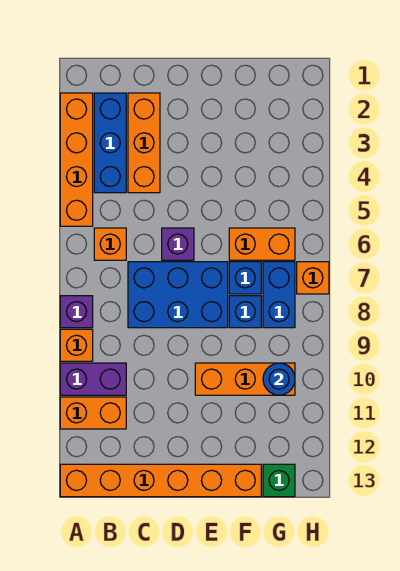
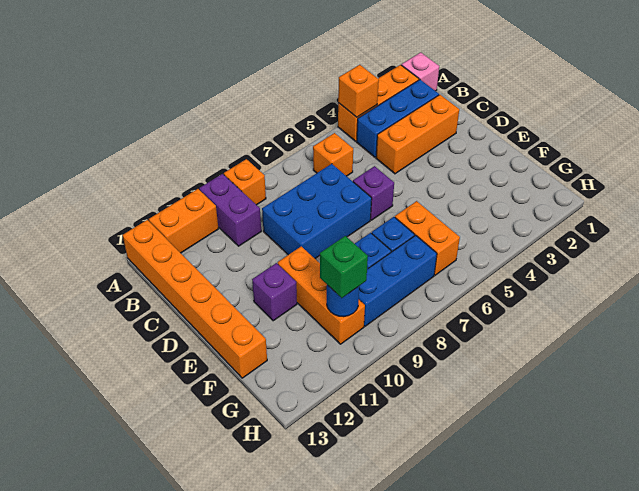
none -> pink 1x1 brick [402,52,439,91]
orange 1x4 brick [60,93,93,226] -> orange 1x3 brick [338,65,419,141]
purple 1x1 brick [60,296,93,328] -> purple 1x1 brick moved to [252,263,297,321]
orange 1x2 brick [60,397,126,429] -> orange 1x2 brick turned to [149,189,218,253]
blue 2x3 brick [128,262,228,328] -> blue 2x3 brick turned to [262,164,372,258]
blue 1x2 brick [263,262,295,328] -> blue 1x3 brick [359,235,437,326]
green 1x1 brick [263,464,295,497] -> green 1x1 brick moved to [320,236,368,298]
orange 1x1 brick [297,262,329,294] -> orange 1x1 brick moved to [338,65,379,117]

